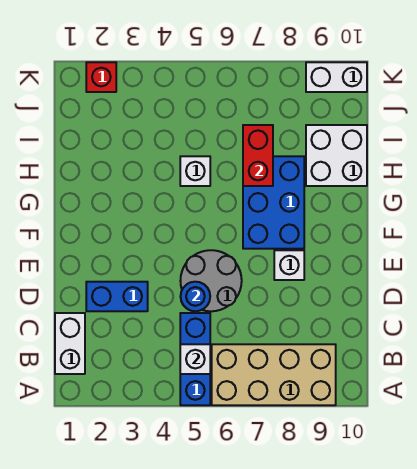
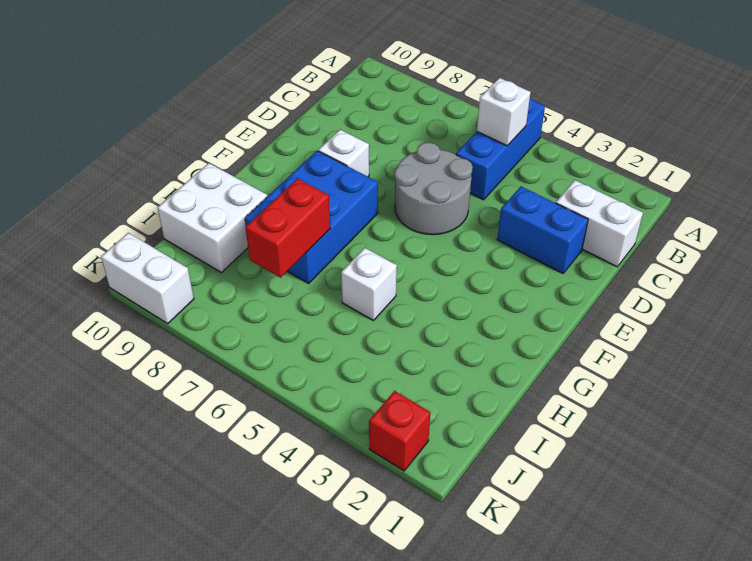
tan 2x4 brick [212,344,336,405] -> none
white 1x2 brick [55,313,85,374] -> white 1x2 brick turned to [556,180,643,267]
blue 1x1 round brick [181,282,210,311] -> none

